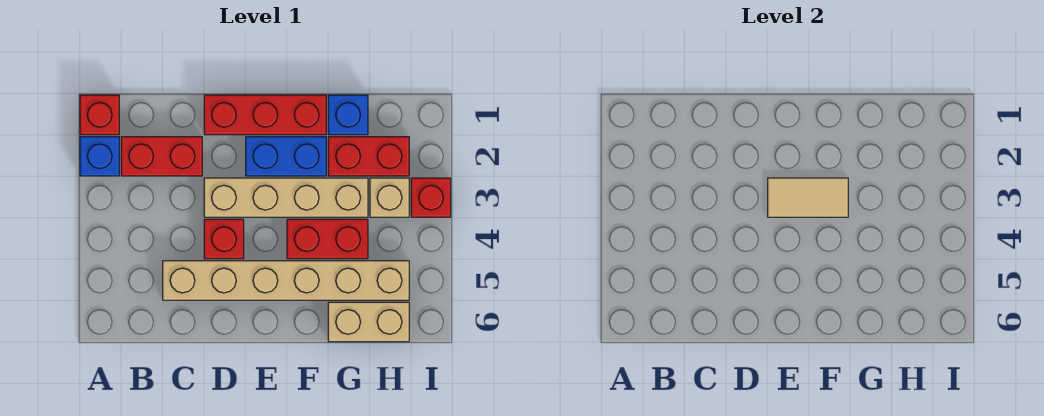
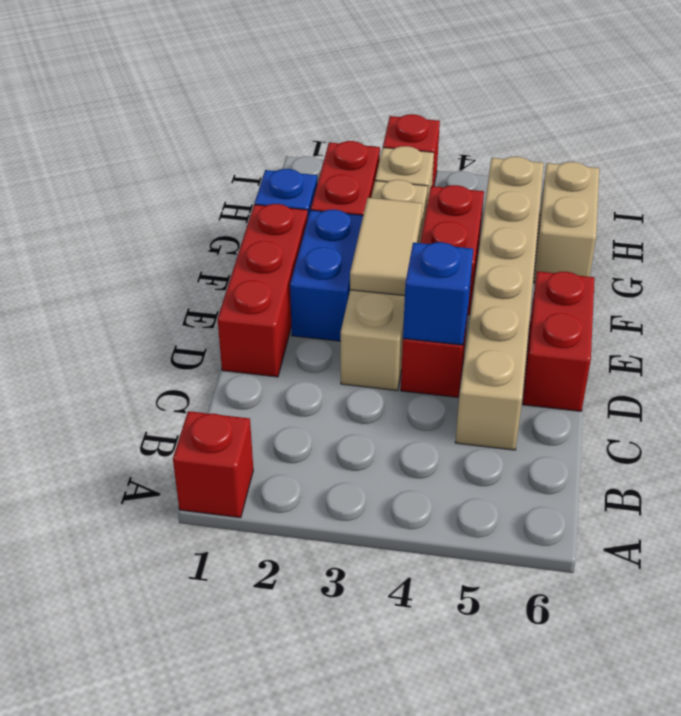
blue 1x1 brick [80,137,119,176] -> blue 1x1 brick moved to [403,242,473,345]
red 1x2 brick [121,137,202,176] -> red 1x2 brick moved to [523,271,594,411]

